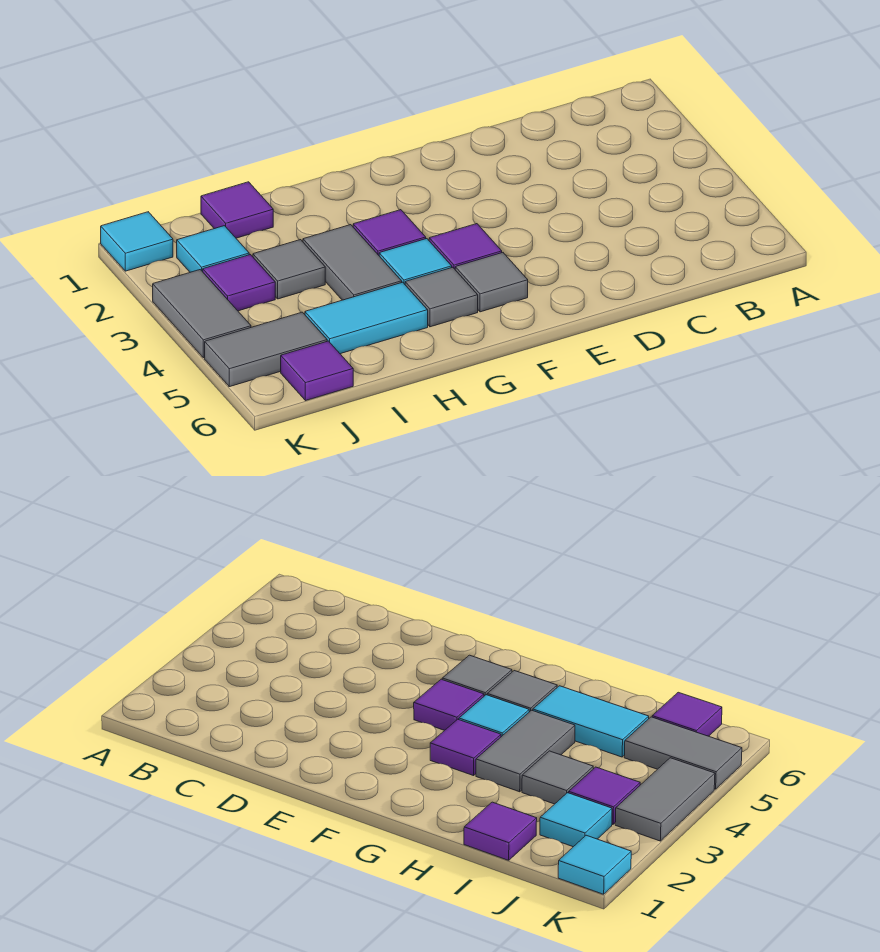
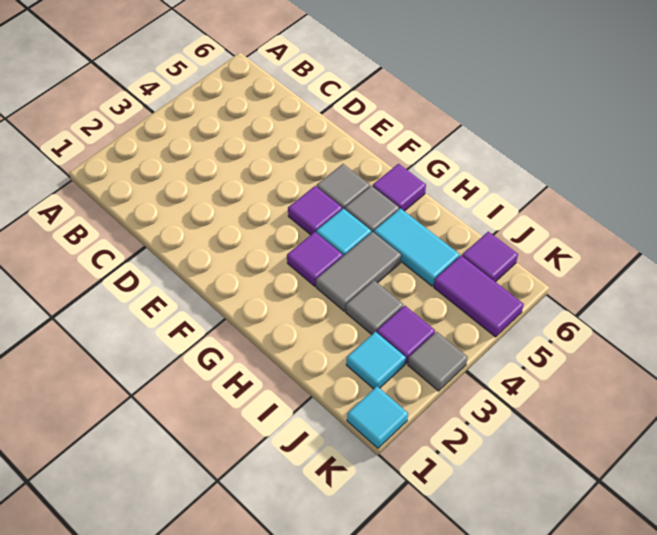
purple 1x1 tile [201,182,273,238] -> purple 1x1 tile moved to [373,164,426,211]
grey 1x2 tile [205,312,327,387] -> purple 1x2 tile [434,256,524,337]
grey 1x2 tile [153,270,251,358] -> grey 1x1 tile [408,332,468,391]

